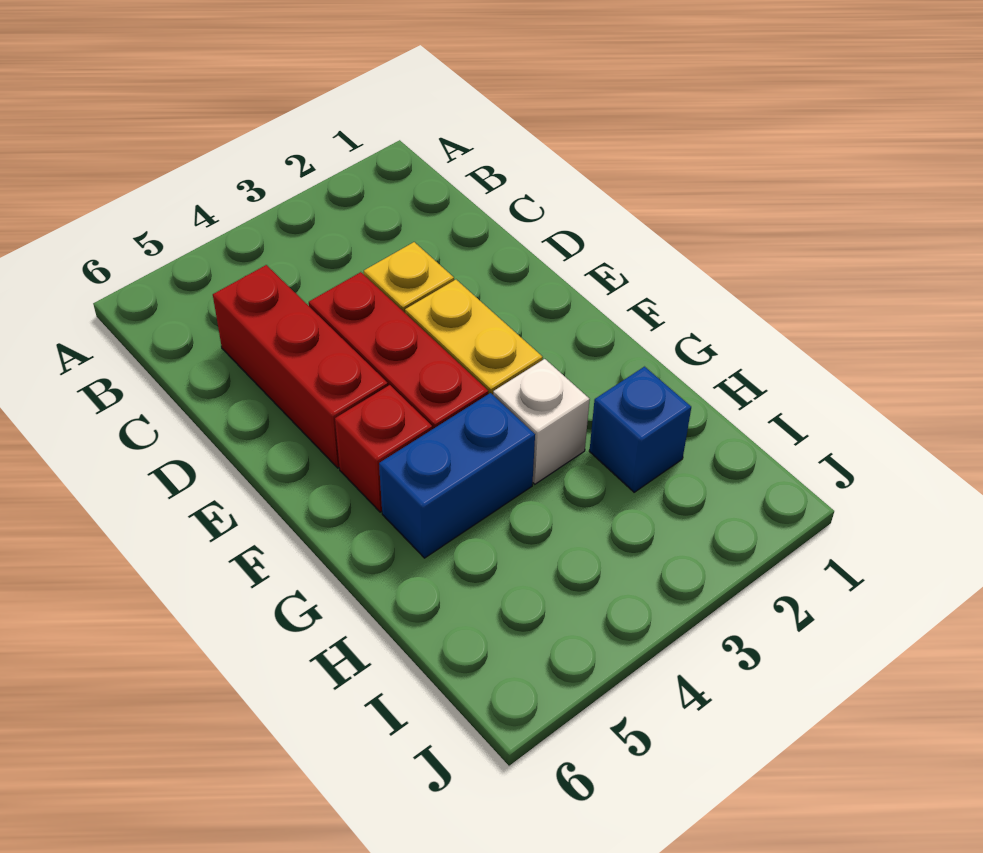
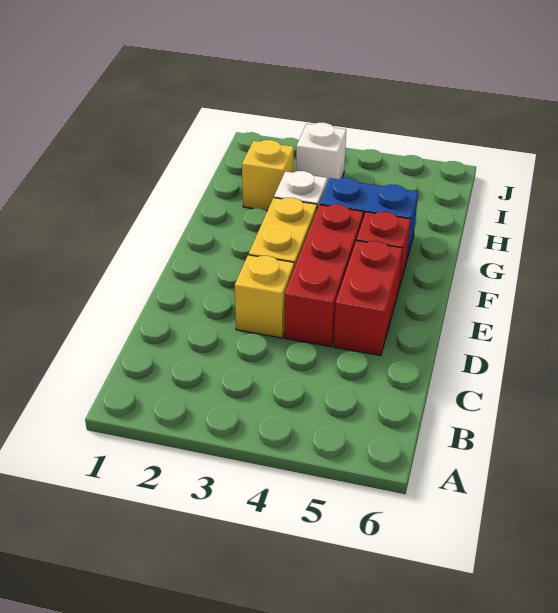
red 1x3 brick [213,265,388,468] -> red 1x2 brick [334,240,402,356]
blue 1x1 brick [589,367,691,492] -> yellow 1x1 brick [242,140,294,211]
none -> white 1x1 brick [296,123,346,183]

